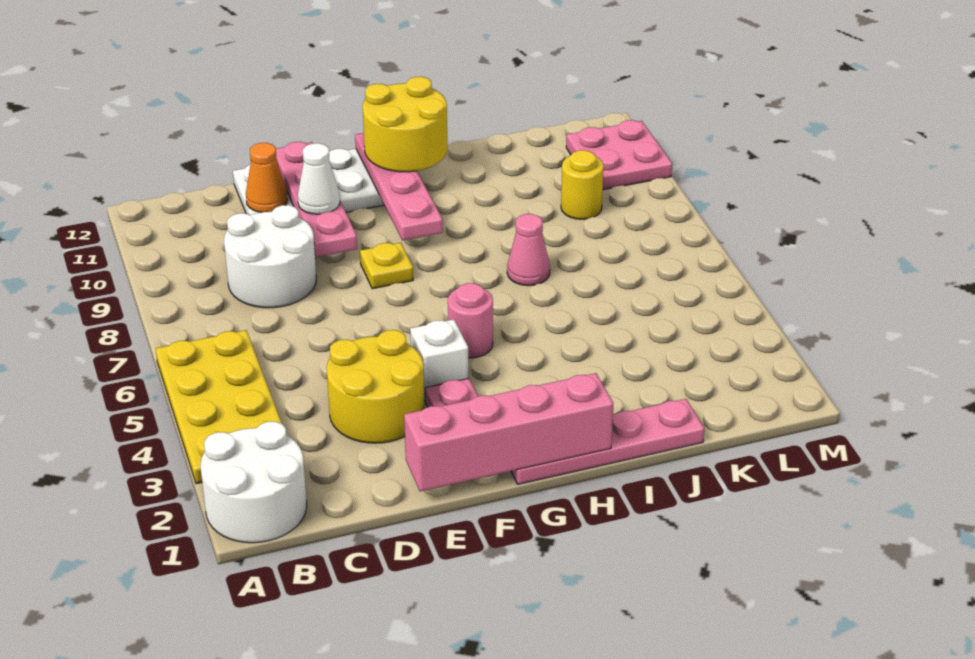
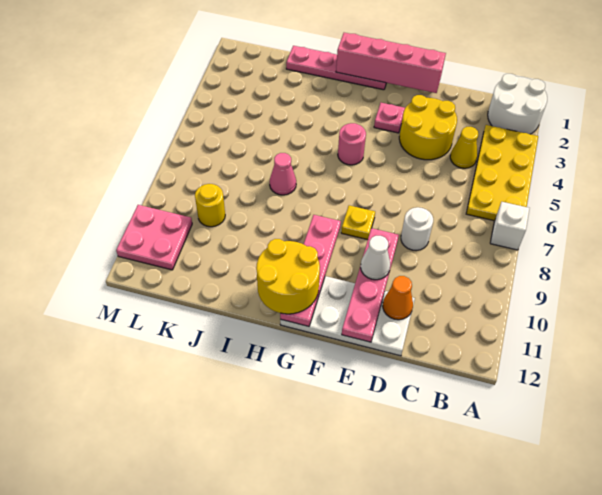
none -> yellow 1x1 cone [450,127,478,168]
white 2x2 round brick [224,205,316,308] -> white 1x1 round brick [401,207,433,251]
white 1x1 brick [410,319,468,400] -> white 1x1 brick moved to [490,202,530,250]

